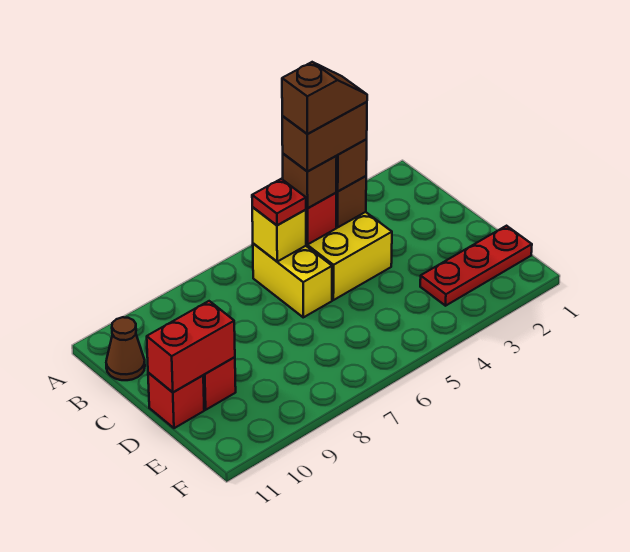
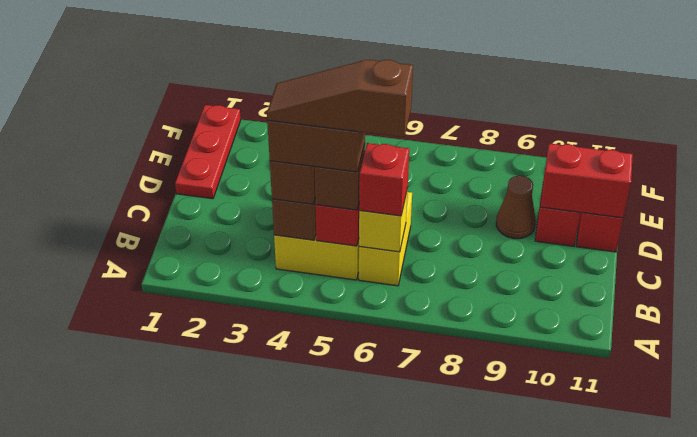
brown 1x2 slope [282,62,367,134] -> brown 1x3 slope [267,60,413,137]
red 1x1 plate [252,179,306,225] -> red 1x1 brick [359,143,409,216]
brown 1x1 cone [106,317,145,380] -> brown 1x1 cone moved to [496,176,536,239]
red 1x3 plate [420,226,532,306] -> red 1x3 plate turned to [175,105,241,199]

